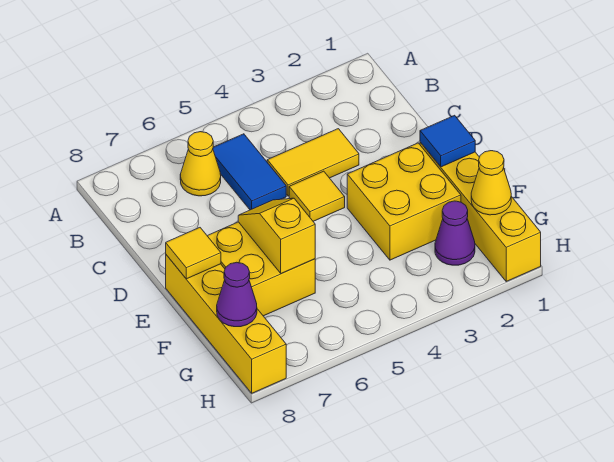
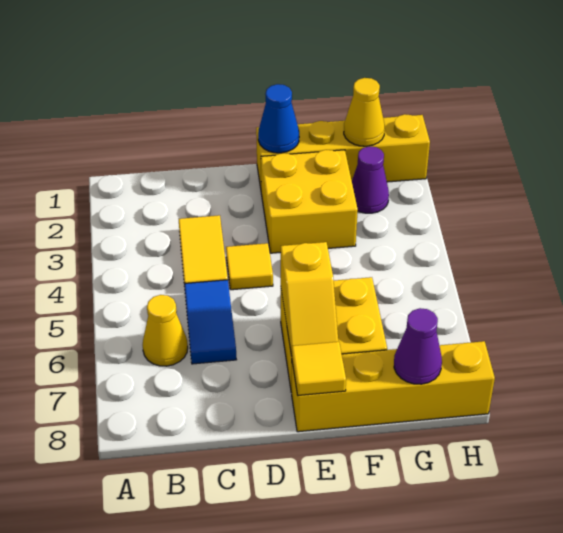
blue 1x2 tile [213,134,286,210] -> blue 1x2 tile turned to [184,280,236,364]
blue 1x1 tile [420,115,475,167] -> blue 1x1 cone [258,84,299,153]
yellow 1x2 slope [238,198,315,274] -> yellow 1x2 slope turned to [281,242,338,356]

